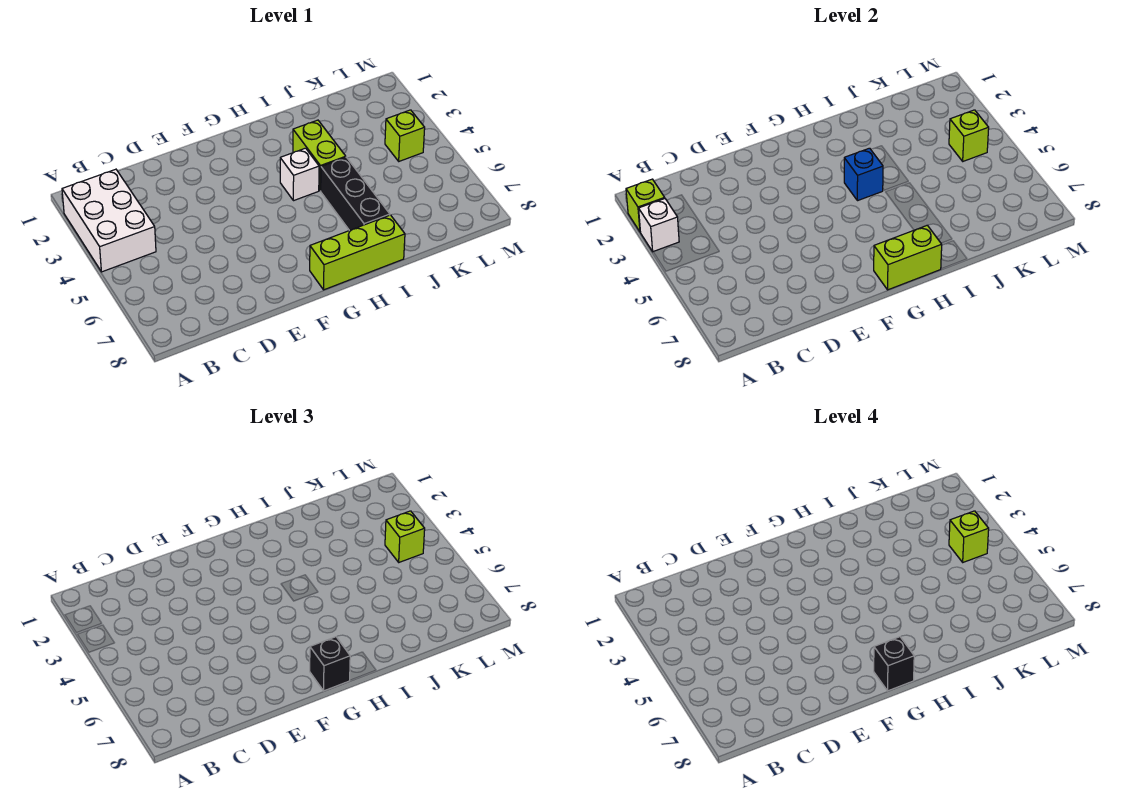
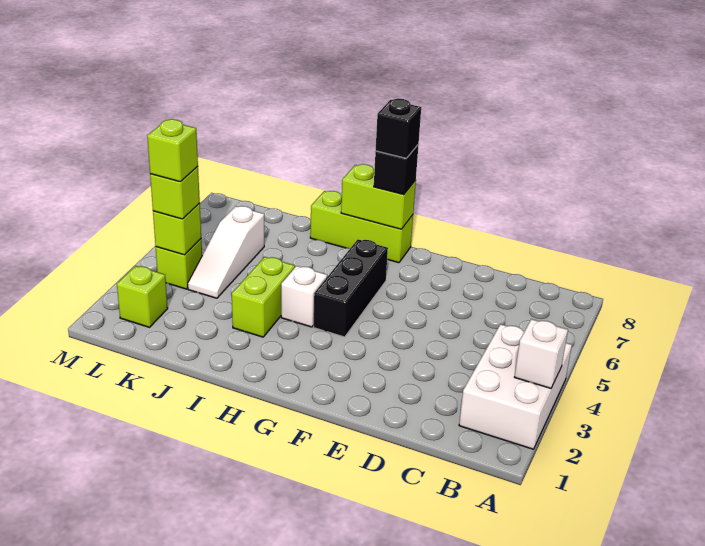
lime 1x1 brick [626,179,665,232] -> lime 1x1 brick moved to [117,266,168,327]
blue 1x1 brick [844,148,883,201] -> none
black 1x3 brick [321,157,390,230] -> black 1x3 brick moved to [314,240,388,337]
none -> white 1x3 slope [188,206,264,298]

